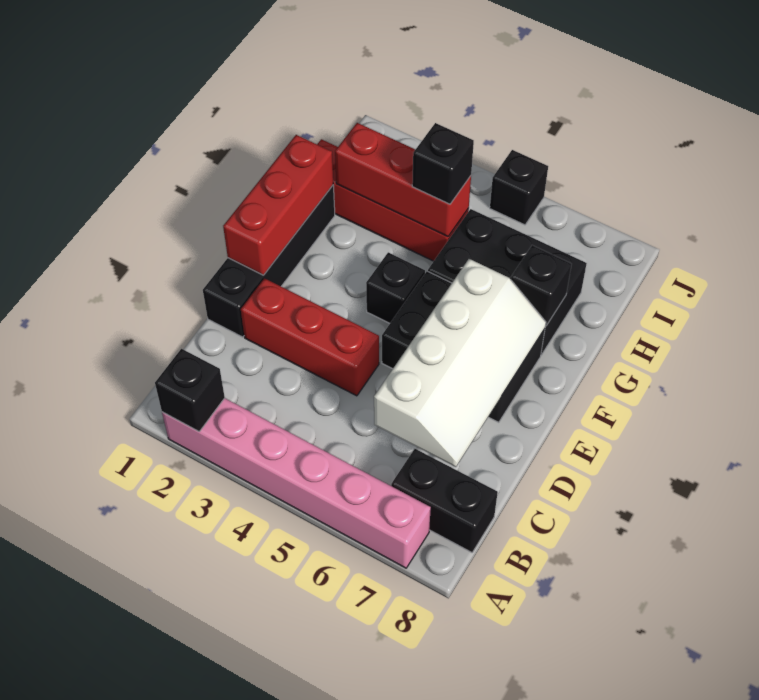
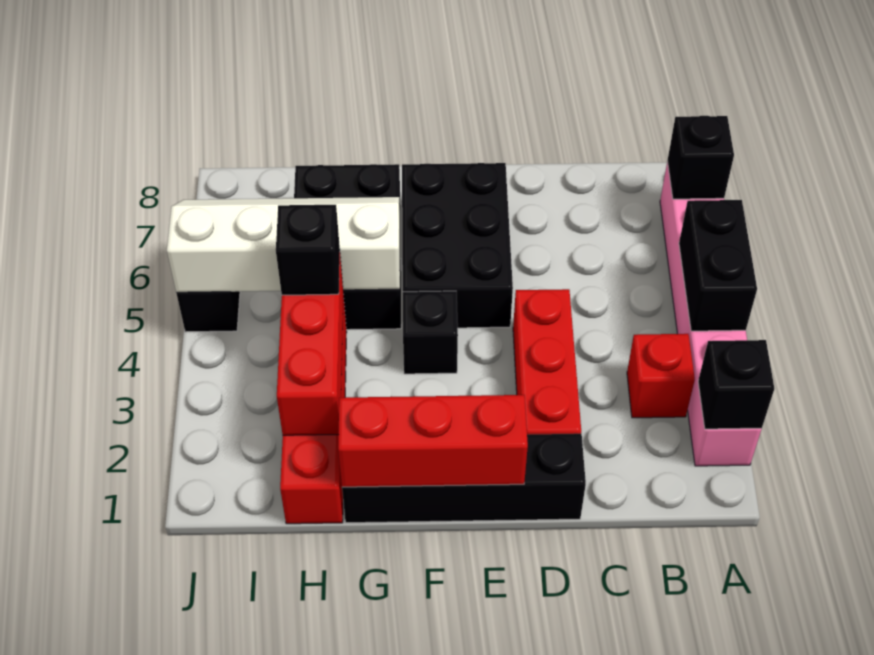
none -> red 1x1 brick [627,334,695,418]
black 1x2 brick [391,449,498,552] -> black 1x2 brick moved to [679,200,757,331]
white 2x4 slope [374,259,546,467] -> white 2x4 slope moved to [167,197,400,293]
black 1x1 brick [511,245,572,326] -> black 1x1 brick moved to [667,116,734,199]

